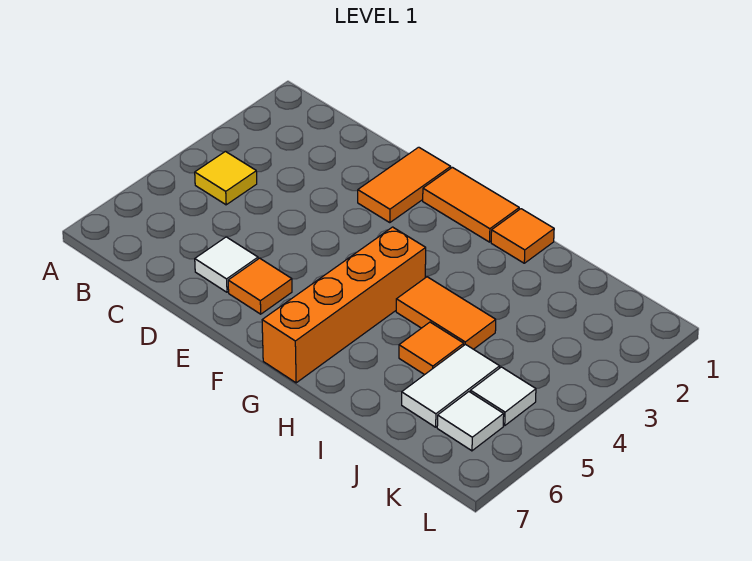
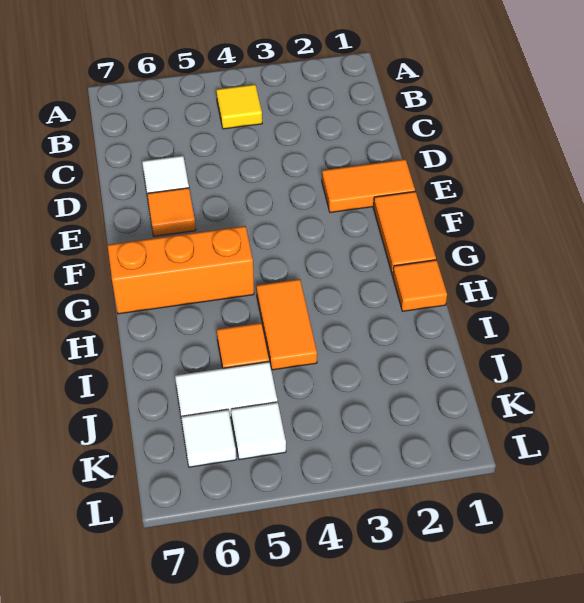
orange 1x4 brick [262,227,426,383] -> orange 1x3 brick [108,226,254,314]

